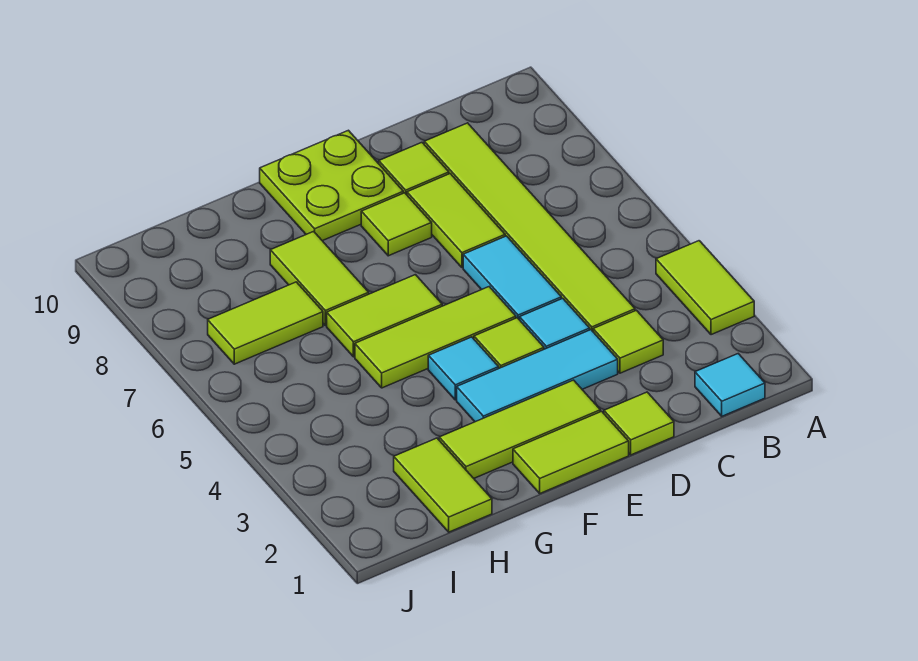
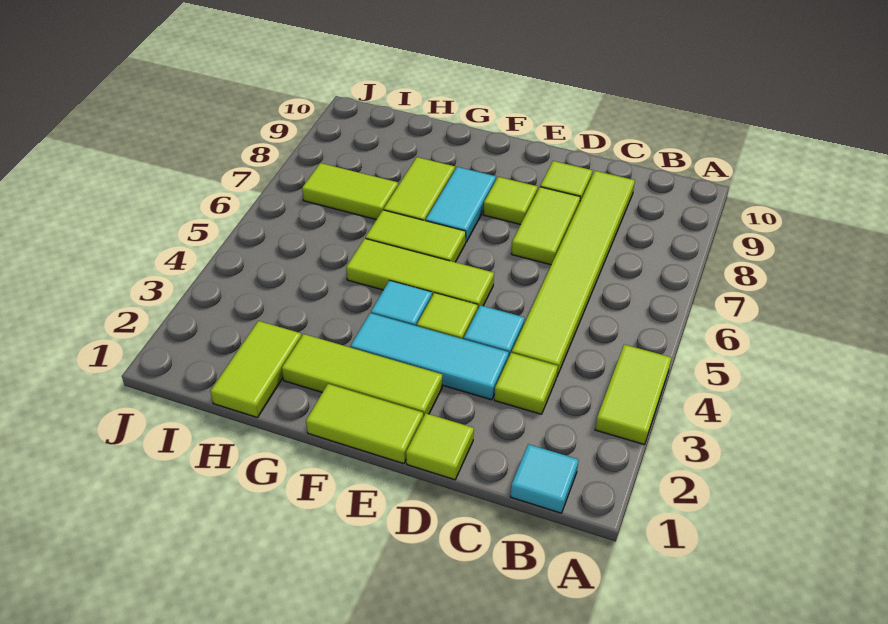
cyan 1x2 tile [463,236,561,320] -> cyan 1x2 tile moved to [426,167,496,243]
lime 2x2 plate [260,130,403,241] -> none

